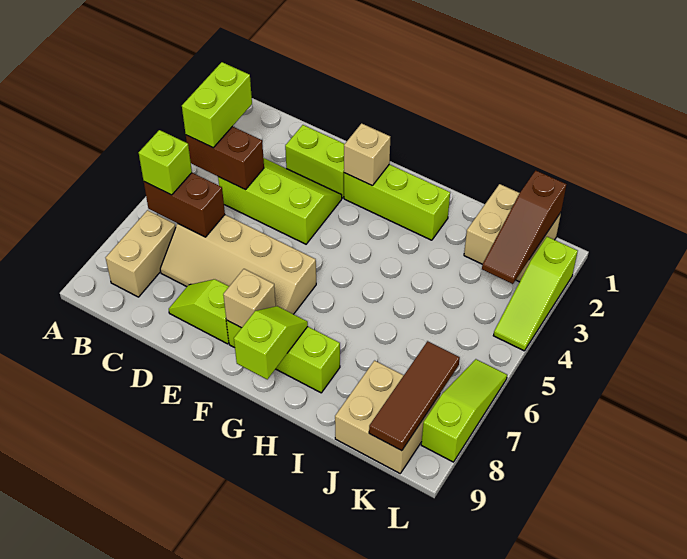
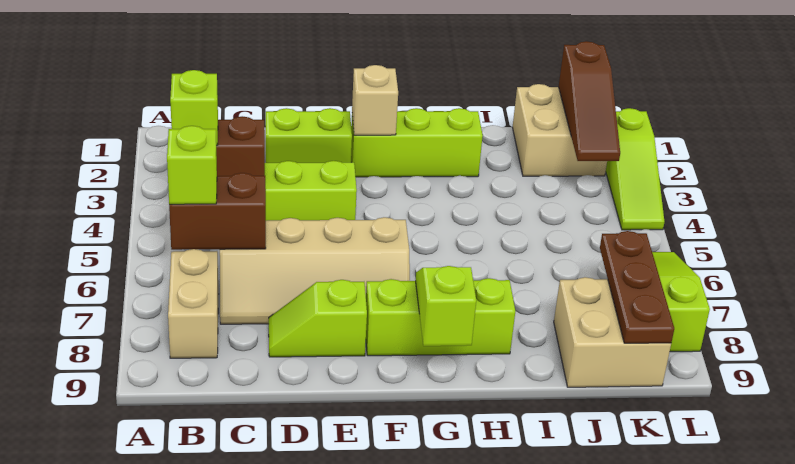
lime 1x2 brick [182,62,252,148] -> lime 1x1 brick [170,70,218,145]
tan 1x1 brick [223,269,276,328] -> none
brown 1x3 tile [369,341,460,451] -> brown 1x3 plate [600,231,674,343]

